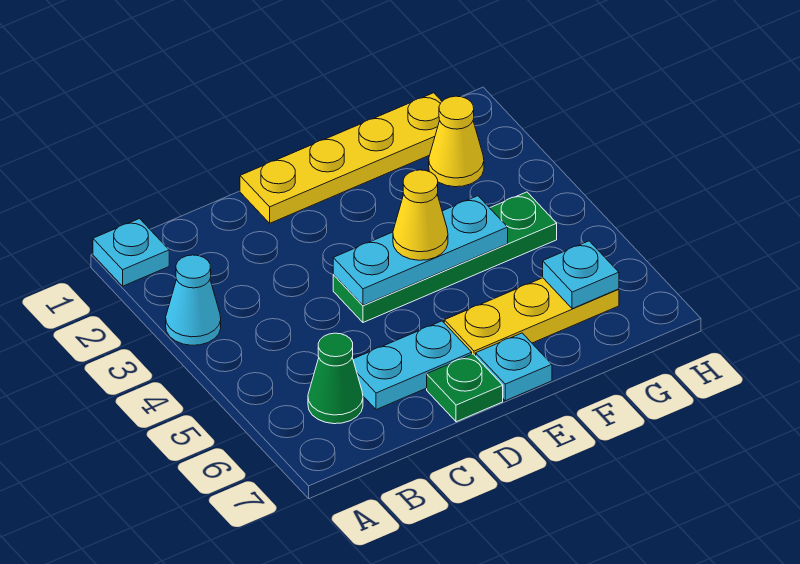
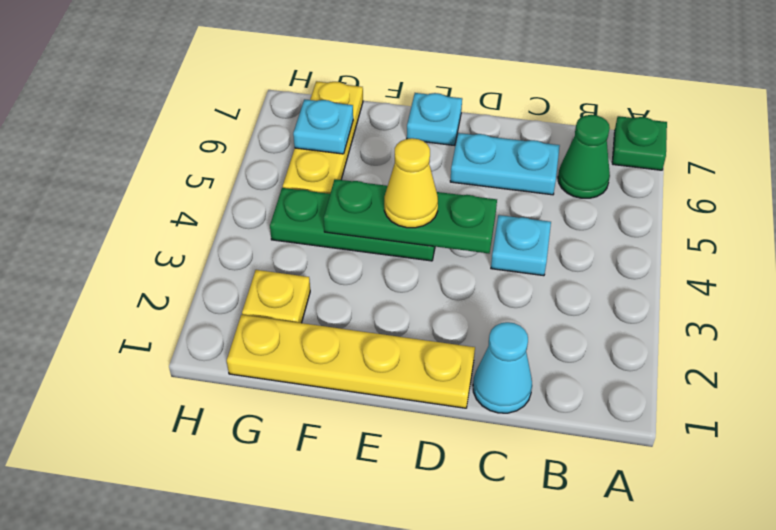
cyan 1x1 plate [93,219,169,286] -> cyan 1x1 plate moved to [491,215,551,276]
cyan 1x1 cone [166,255,221,345] -> cyan 1x1 cone moved to [473,322,532,413]
green 1x4 plate [333,192,557,322] -> green 1x3 plate [270,188,435,261]
cyan 1x3 plate [333,196,508,305] -> green 1x3 plate [324,179,497,253]
green 1x1 plate [427,354,503,422] -> green 1x1 plate moved to [612,116,667,170]
yellow 1x3 plate [444,278,619,356] -> yellow 1x3 plate turned to [283,81,363,194]
yellow 1x1 cone [429,96,484,187] -> yellow 1x1 plate [242,270,310,323]

